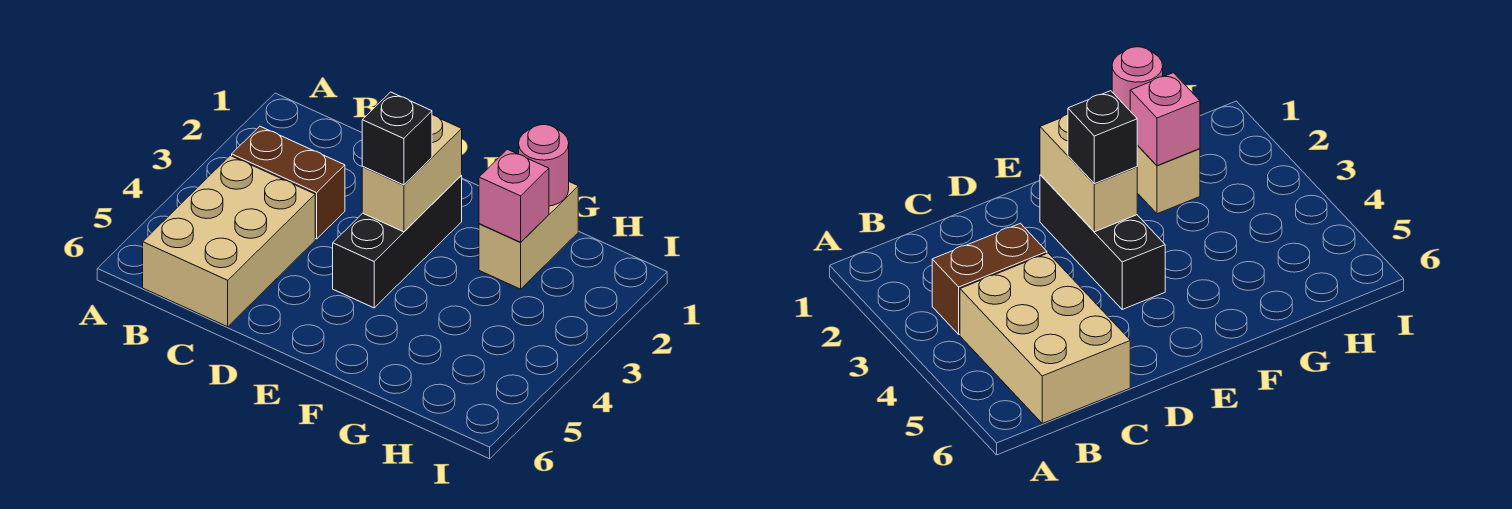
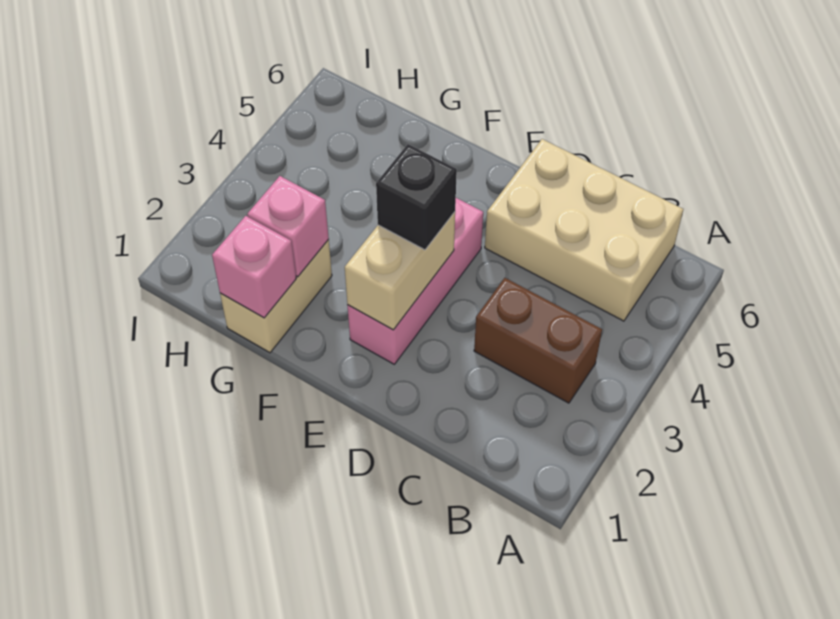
tan 2x3 brick [143,156,315,327] -> tan 2x3 brick turned to [485,139,683,321]
black 1x3 brick [333,176,462,308] -> pink 1x3 brick [347,198,483,364]
pink 1x1 round brick [519,125,569,206] -> pink 1x1 brick [212,216,296,318]

